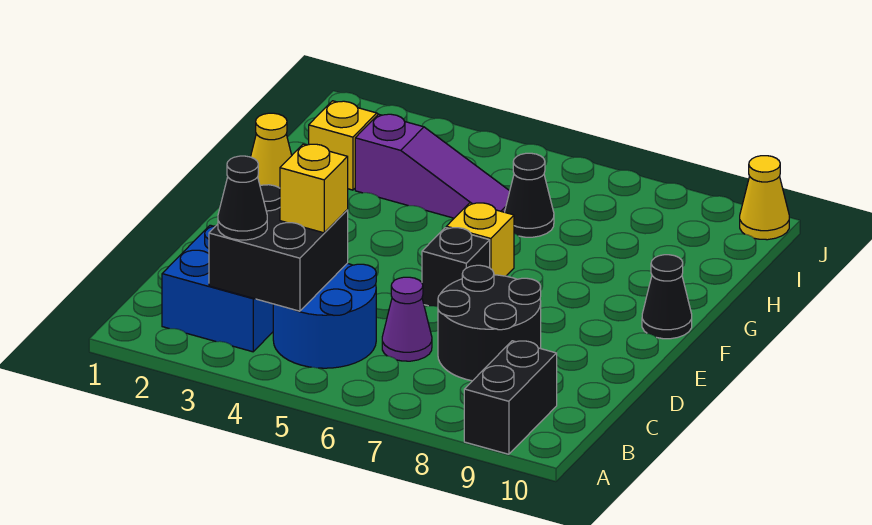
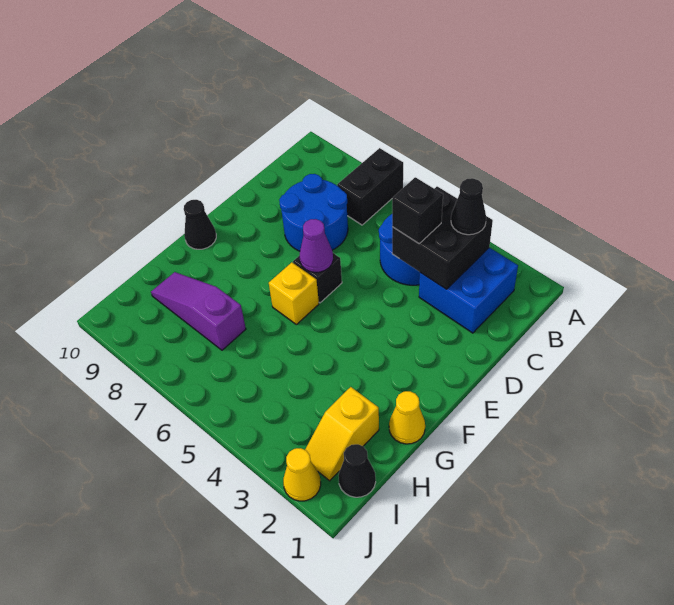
black 1x2 brick [464,341,557,454] -> black 1x2 brick moved to [337,148,403,225]
yellow 1x1 brick [280,144,348,233] -> black 1x1 brick [392,177,443,243]
purple 1x1 cone [382,277,432,361] -> purple 1x1 cone moved to [300,219,333,272]
black 2x2 round brick [438,265,541,381] -> blue 2x2 round brick [279,174,348,251]
purple 1x3 slope [355,114,510,218] -> purple 1x3 slope moved to [151,272,246,350]
black 1x1 cone [505,153,554,237] -> black 1x1 cone moved to [338,444,376,497]
yellow 1x1 cone [740,156,789,240] -> yellow 1x1 cone moved to [283,448,321,501]

